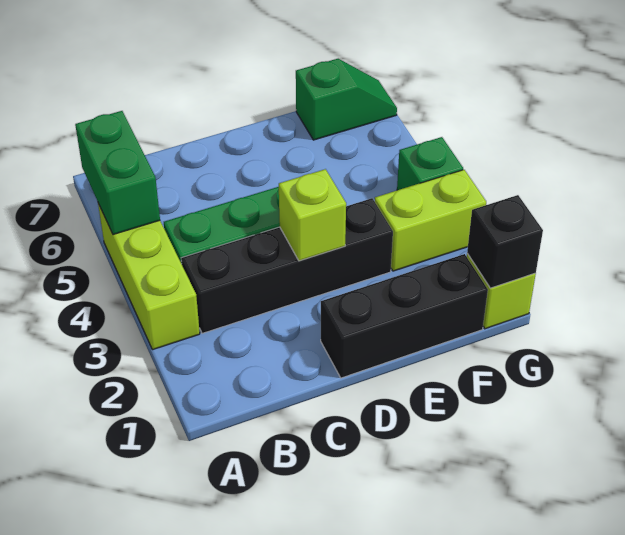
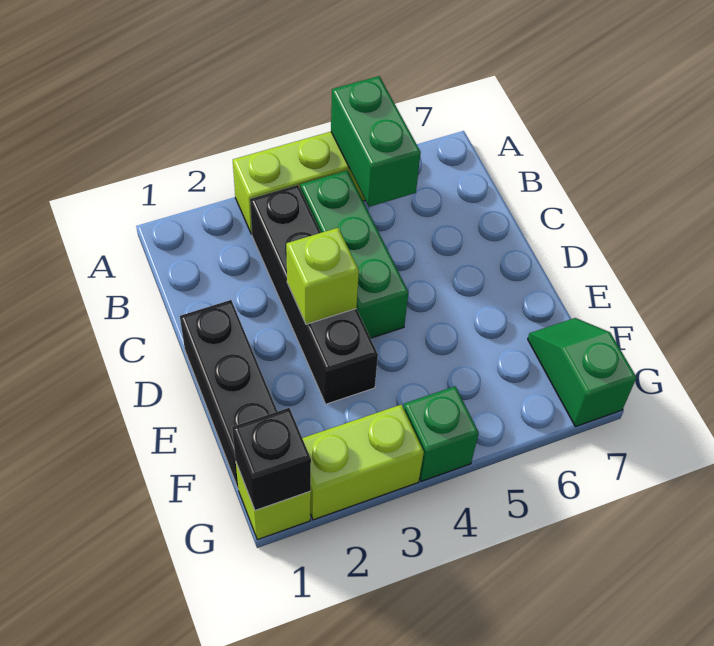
green 1x2 brick [75,111,160,235] -> green 1x2 brick turned to [331,76,421,207]
lime 1x2 brick [375,170,486,271] -> lime 1x2 brick turned to [302,405,424,520]
green 1x2 slope [296,59,397,140] -> green 1x2 slope turned to [528,318,637,427]

